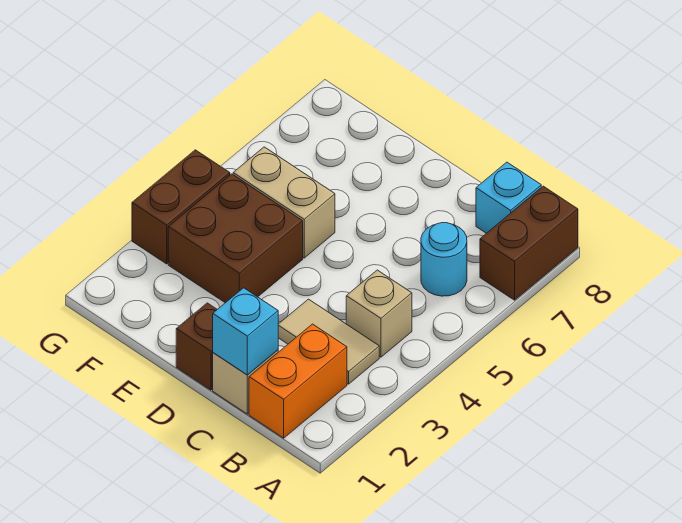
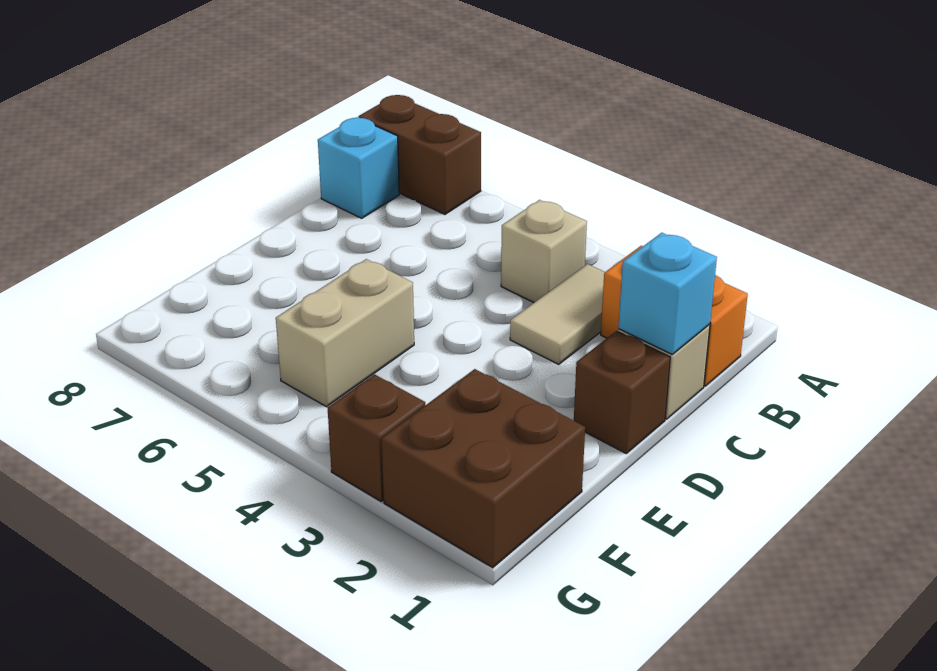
cyan 1x1 round brick [421,223,467,296] -> none
brown 2x2 brick [168,174,303,303] -> brown 2x2 brick moved to [381,369,585,568]
brown 1x2 brick [132,150,230,264] -> brown 1x1 brick [328,374,425,501]

